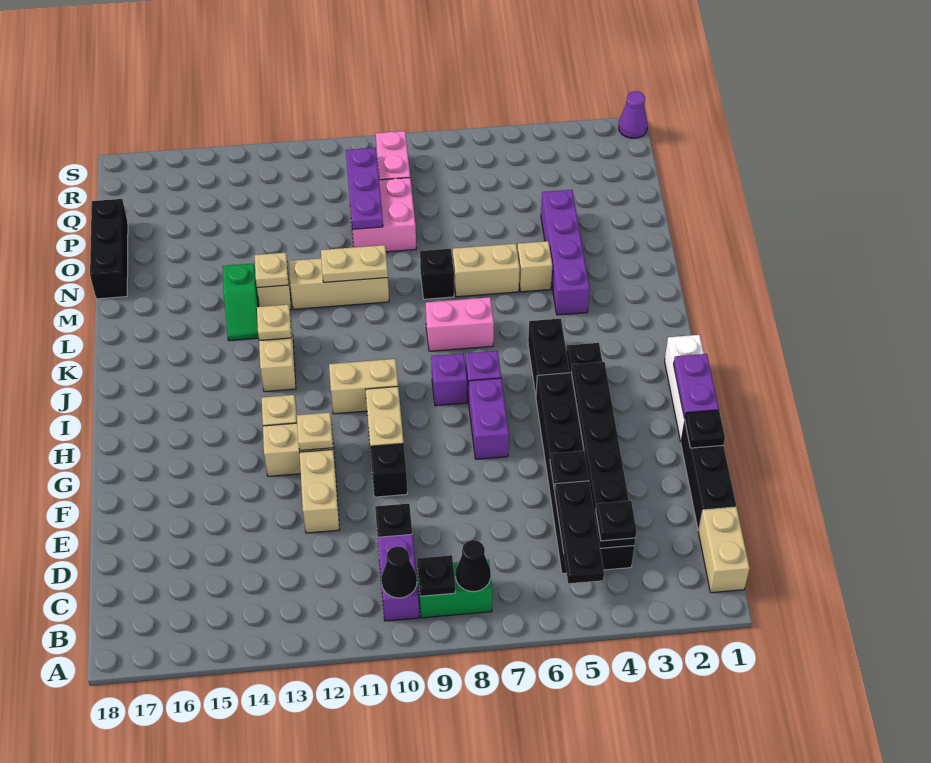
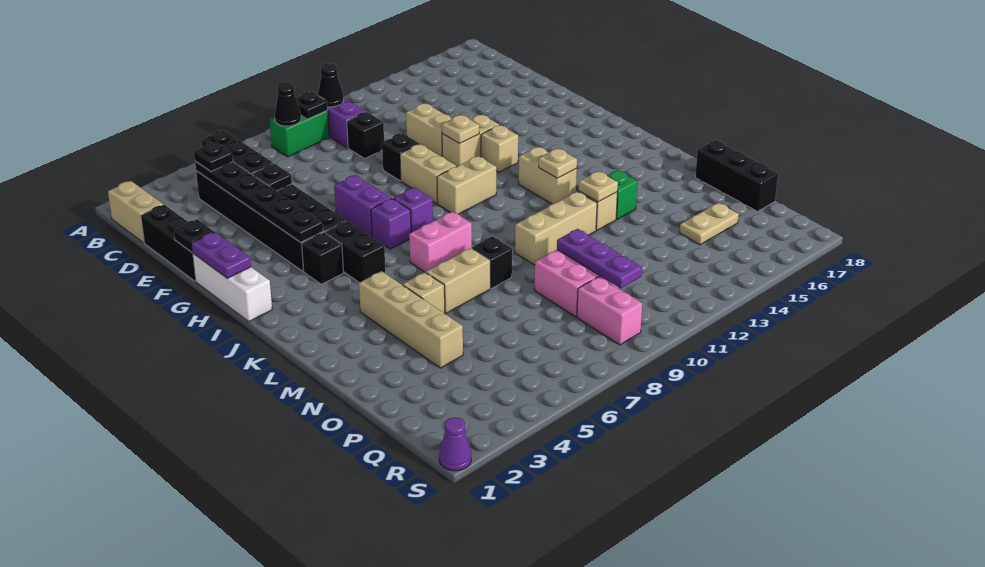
purple 1x4 brick [541,190,590,315] -> tan 1x4 brick [359,271,463,368]
tan 1x2 plate [321,245,388,282] -> tan 1x2 plate moved to [680,203,739,245]

